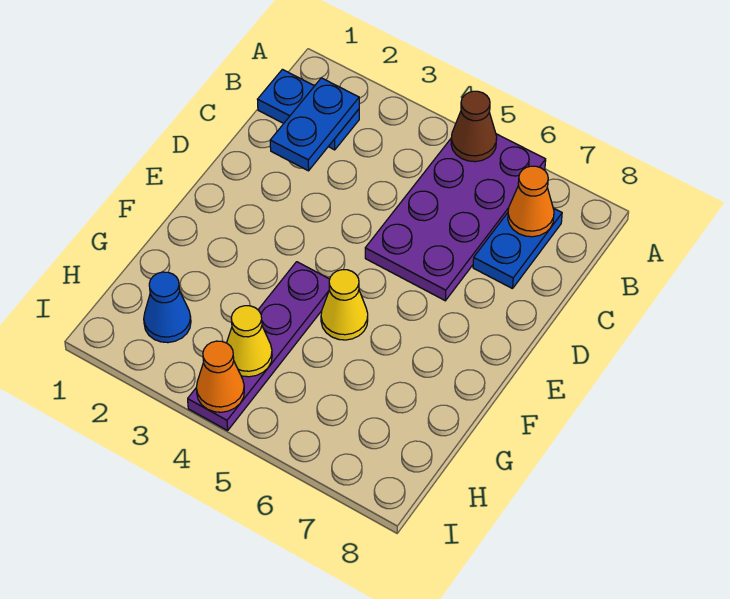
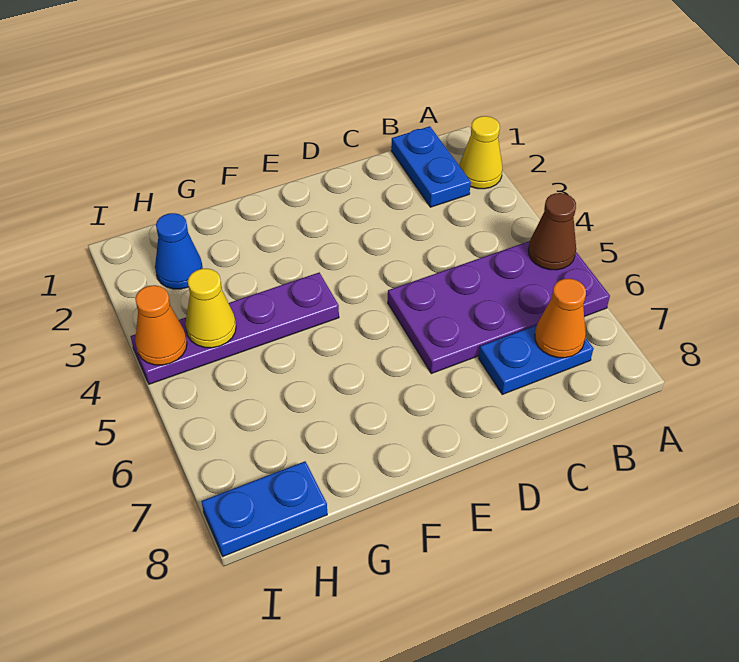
blue 1x2 plate [270,78,359,171] -> blue 1x2 plate moved to [201,461,327,556]
yellow 1x1 cone [321,270,368,340] -> yellow 1x1 cone moved to [459,116,503,189]

